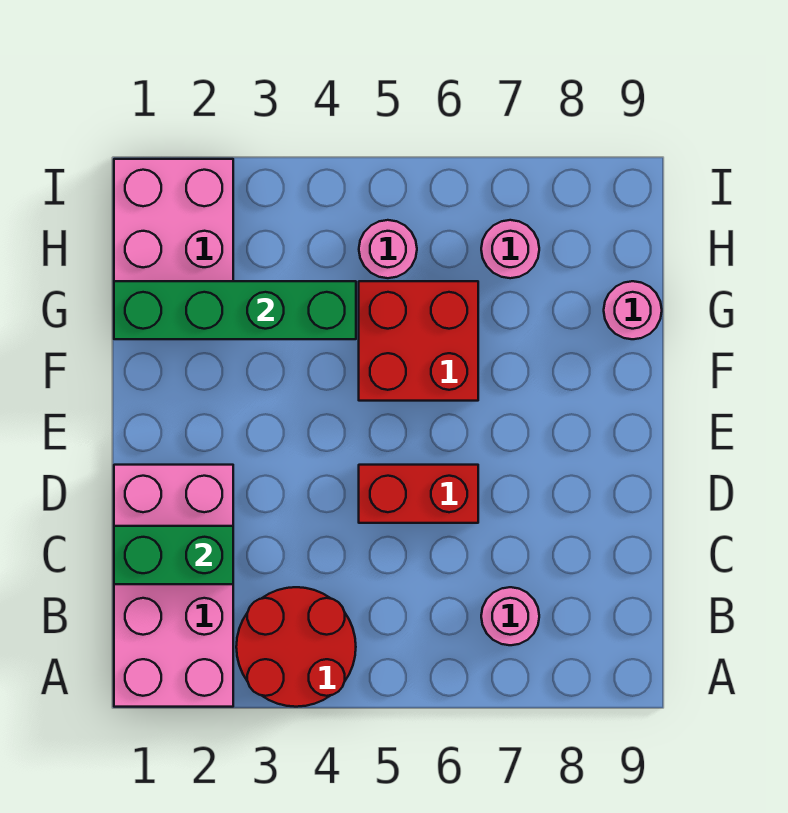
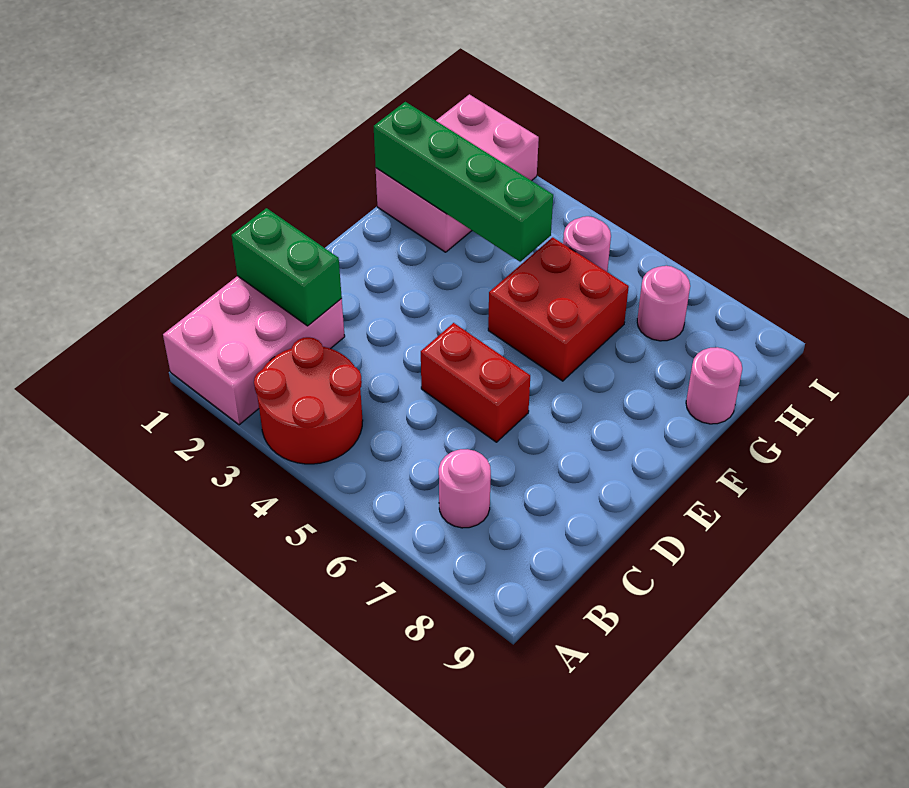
pink 2x4 brick [114,465,233,707] -> pink 2x3 brick [163,276,345,425]

